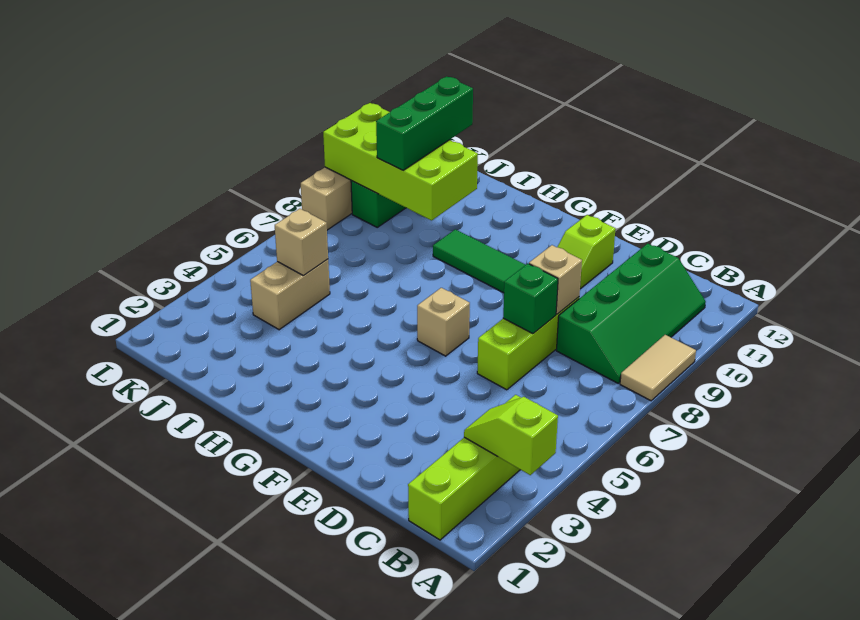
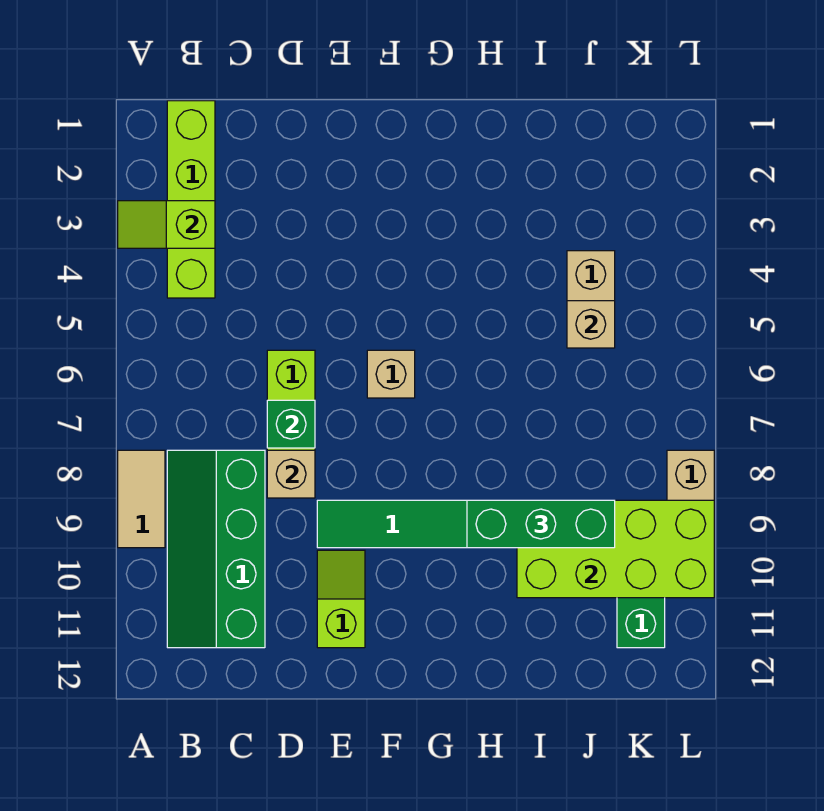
lime 1x2 slope [464,397,558,475] -> lime 1x2 slope turned to [118,201,215,248]
green 1x3 brick [376,76,473,170] -> green 1x3 brick turned to [467,500,615,548]

